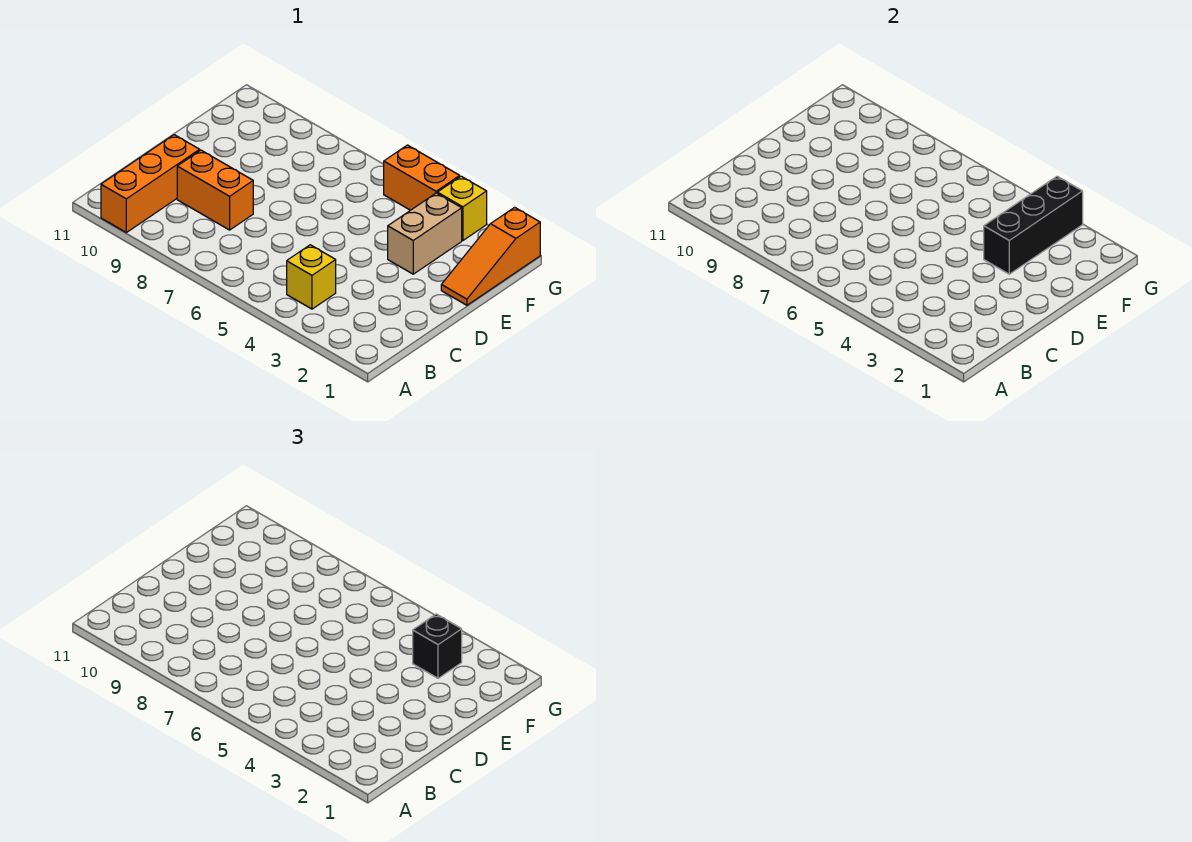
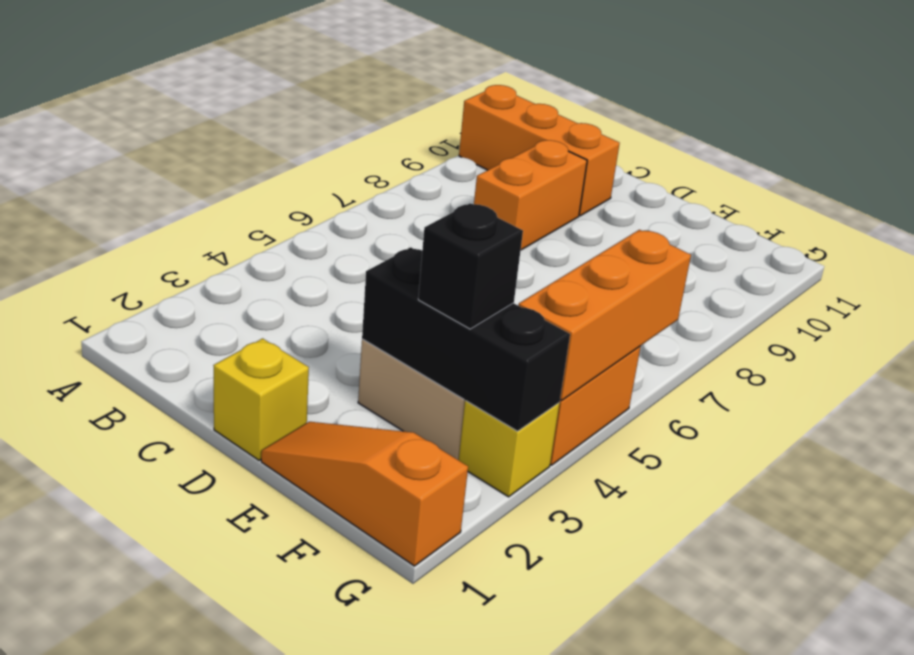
yellow 1x1 brick [287,245,336,309] -> yellow 1x1 brick moved to [213,338,309,460]
none -> orange 1x3 brick [518,230,691,400]

